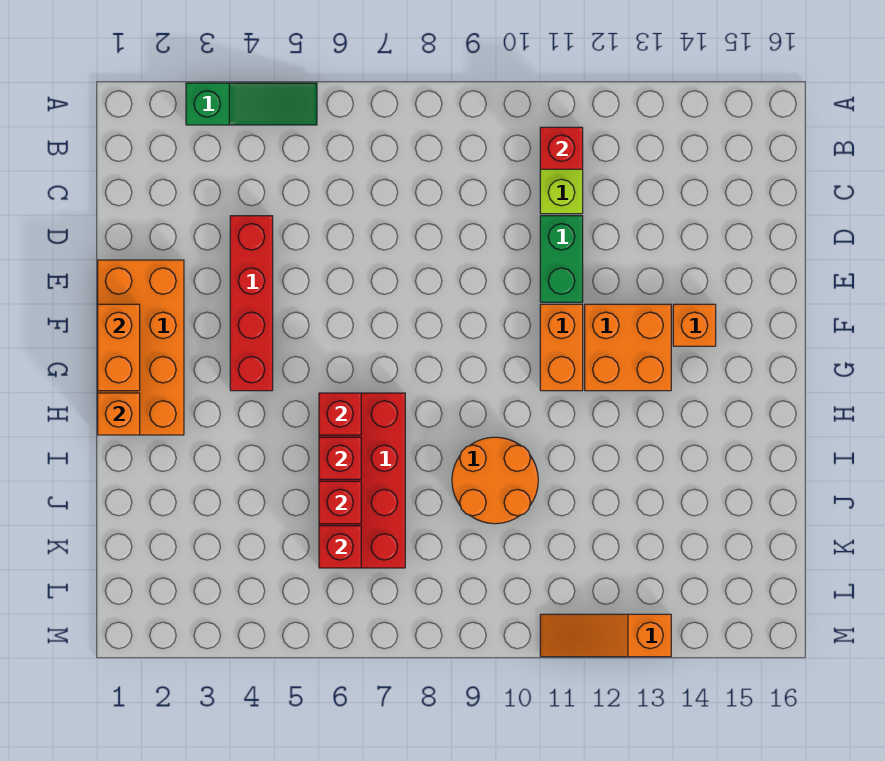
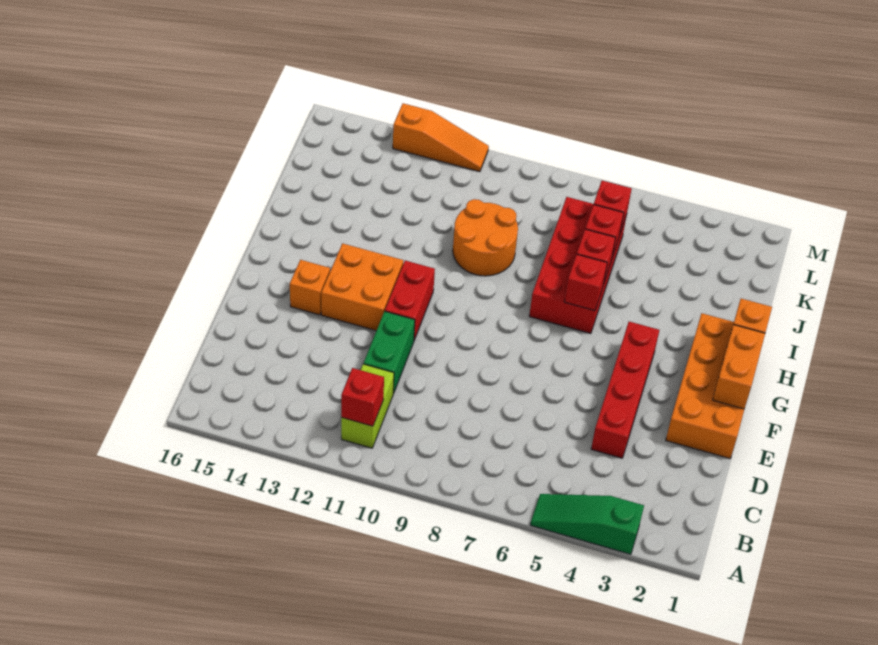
orange 1x2 brick [540,304,583,391] -> red 1x2 brick [385,261,435,340]

